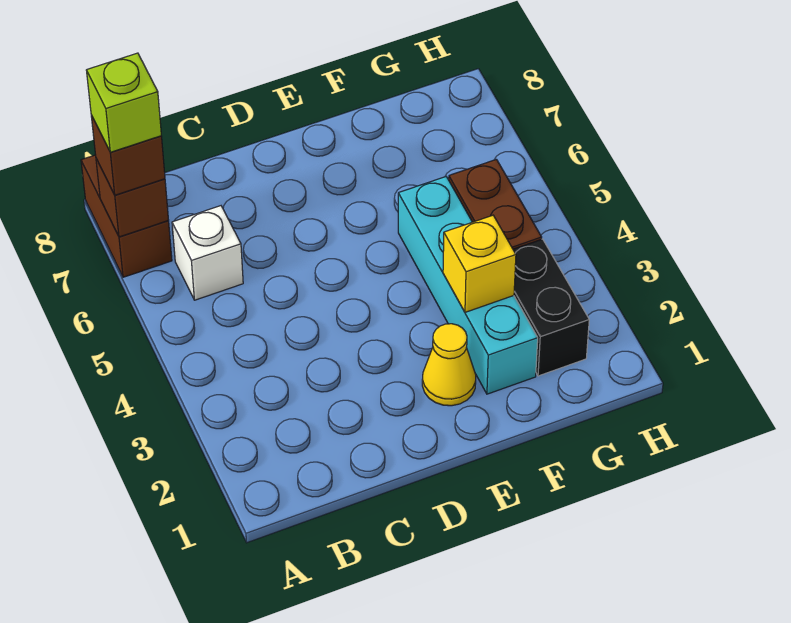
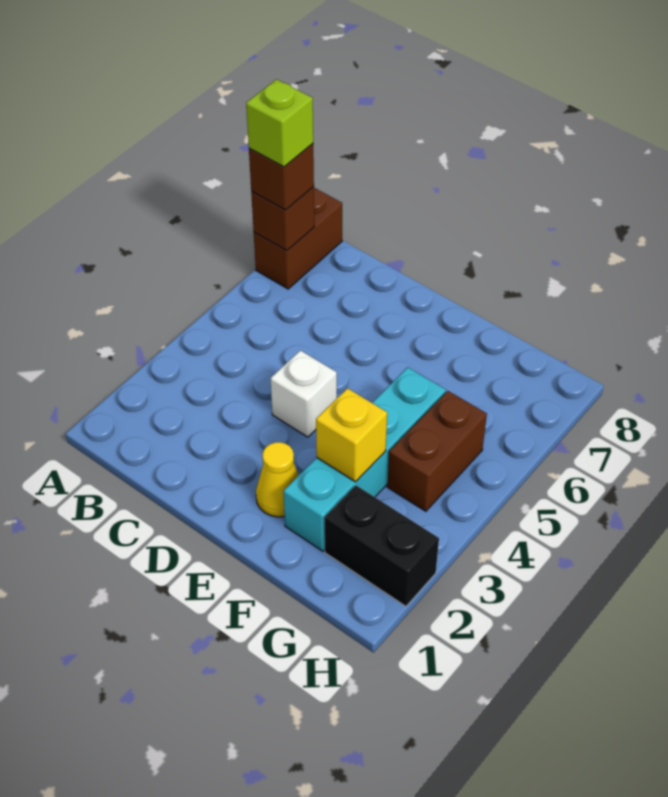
white 1x1 brick [172,206,243,300] -> white 1x1 brick moved to [271,350,337,437]
black 1x2 brick [513,239,589,376] -> black 1x2 brick turned to [325,486,439,606]

